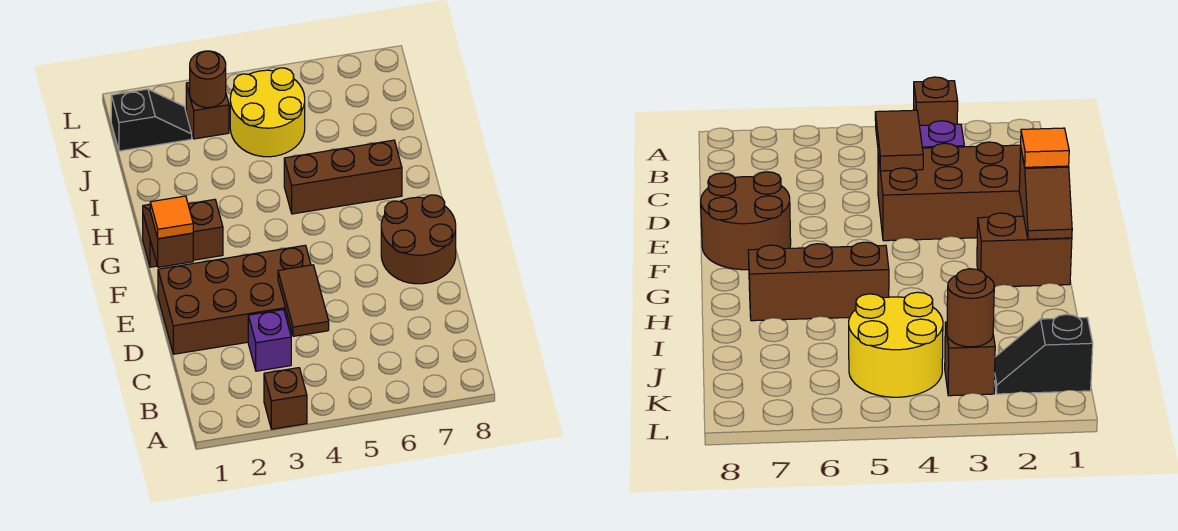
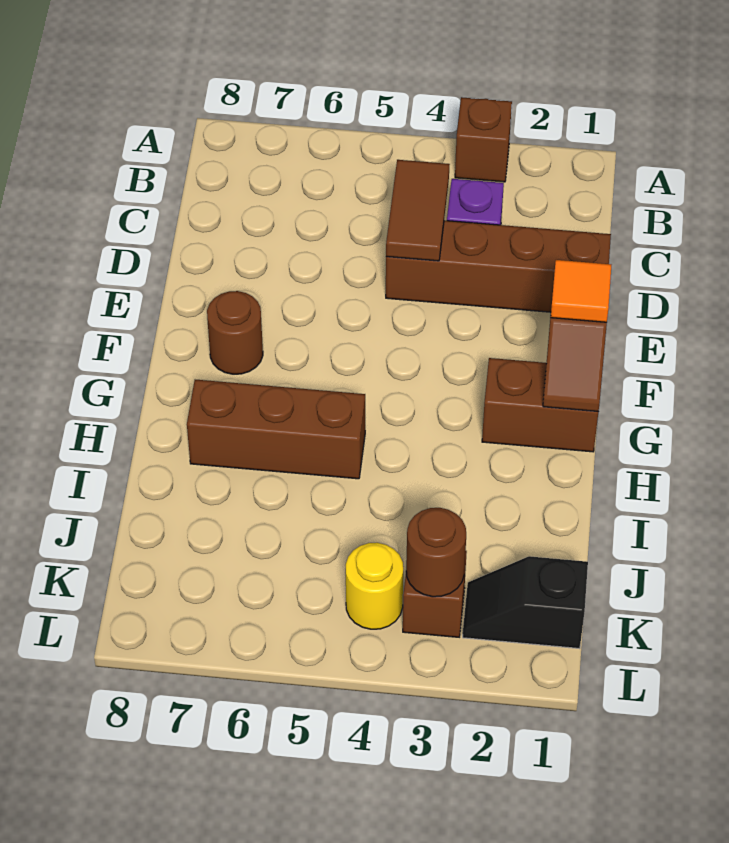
brown 2x4 brick [158,245,311,354] -> brown 1x4 brick [386,220,611,312]
brown 2x2 round brick [381,195,456,284] -> brown 1x1 round brick [207,291,263,374]
yellow 2x2 round brick [230,68,305,157] -> yellow 1x1 round brick [346,543,403,629]

